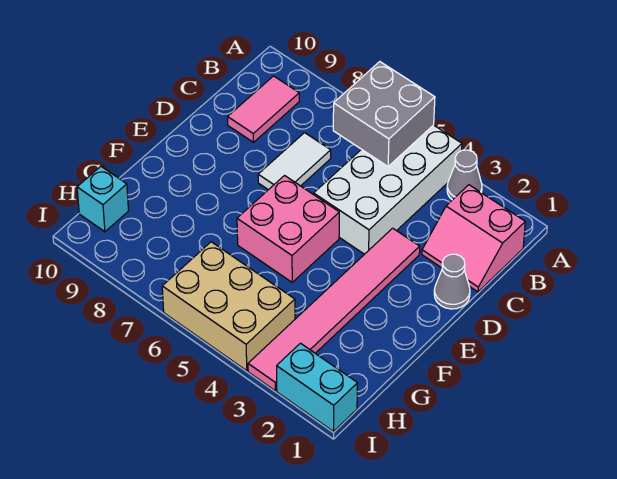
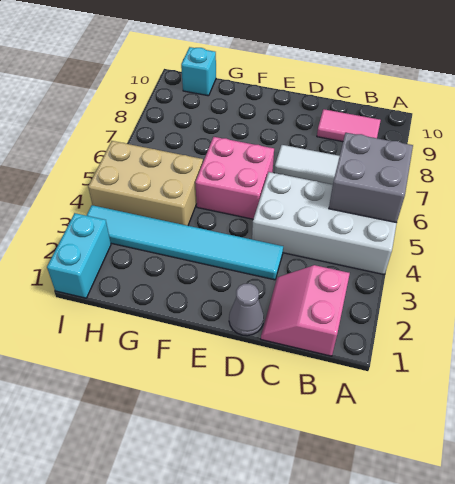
grey 1x1 cone [447,150,482,200] -> none
pink 1x6 tile [248,228,420,391] -> cyan 1x6 tile [86,205,283,280]
tan 2x3 brick [162,242,295,371] -> tan 2x3 brick turned to [88,141,203,226]

